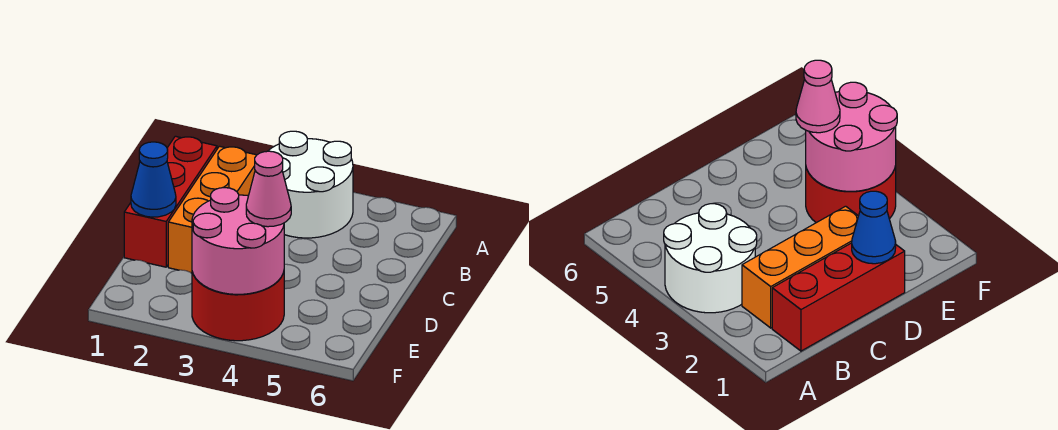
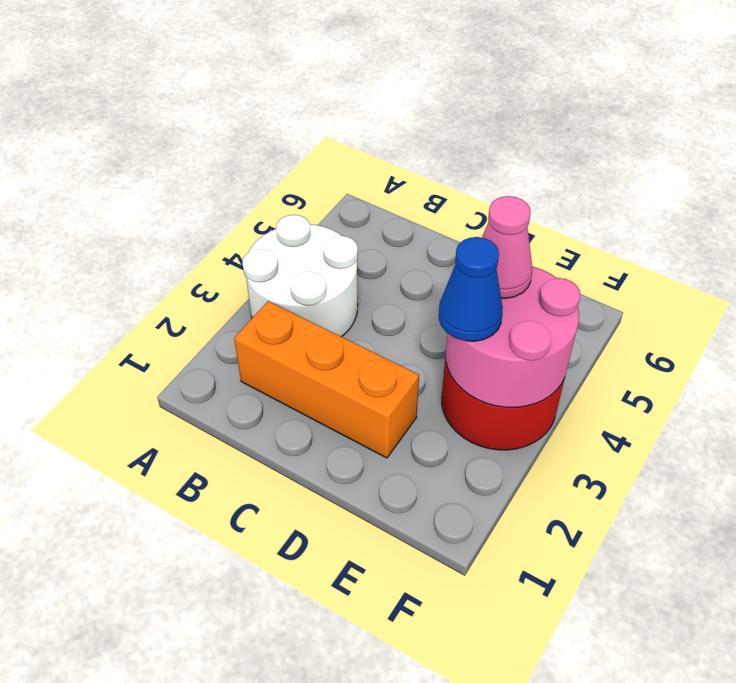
red 1x3 brick [124,136,217,267] -> none
blue 1x1 cone [131,142,176,217] -> blue 1x1 cone moved to [439,237,503,341]

